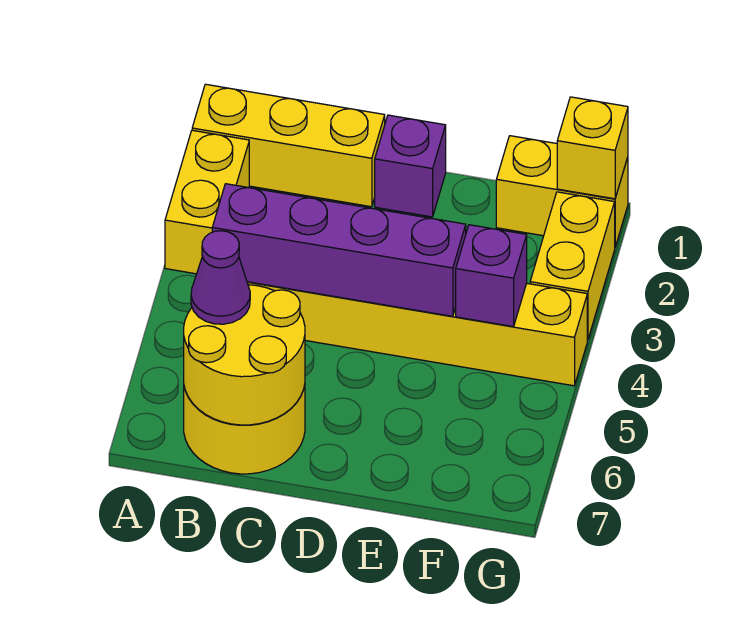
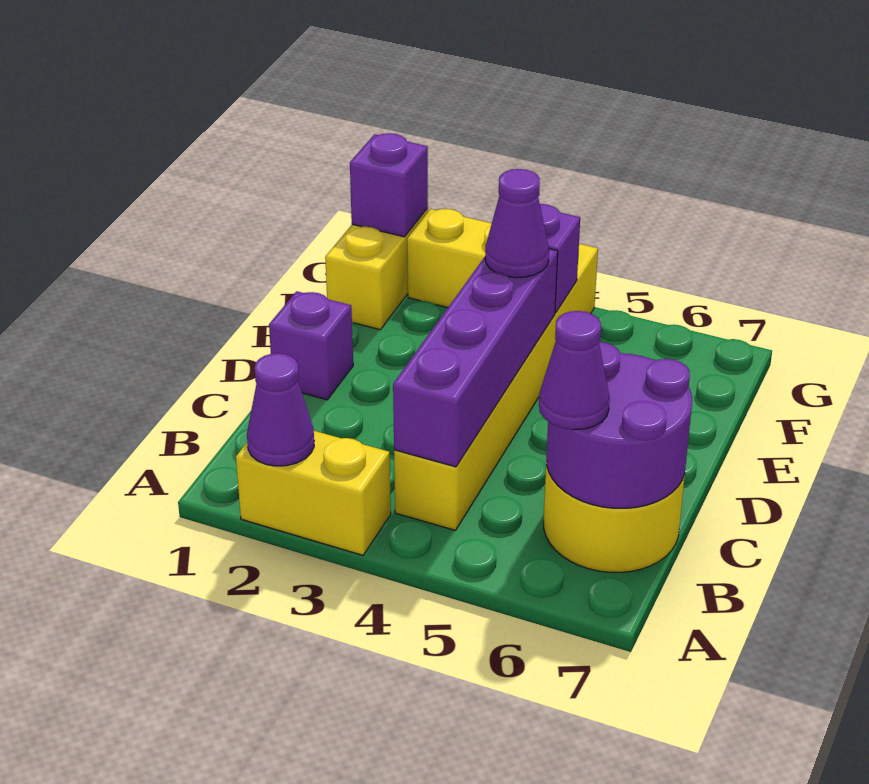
yellow 1x3 brick [192,84,385,207] -> none
none -> purple 1x1 cone [247,353,314,466]
yellow 2x2 round brick [184,285,305,425] -> purple 2x2 round brick [546,342,692,508]
none -> purple 1x1 cone [485,169,549,278]
yellow 1x1 brick [557,97,628,199] -> purple 1x1 brick [350,133,428,237]

